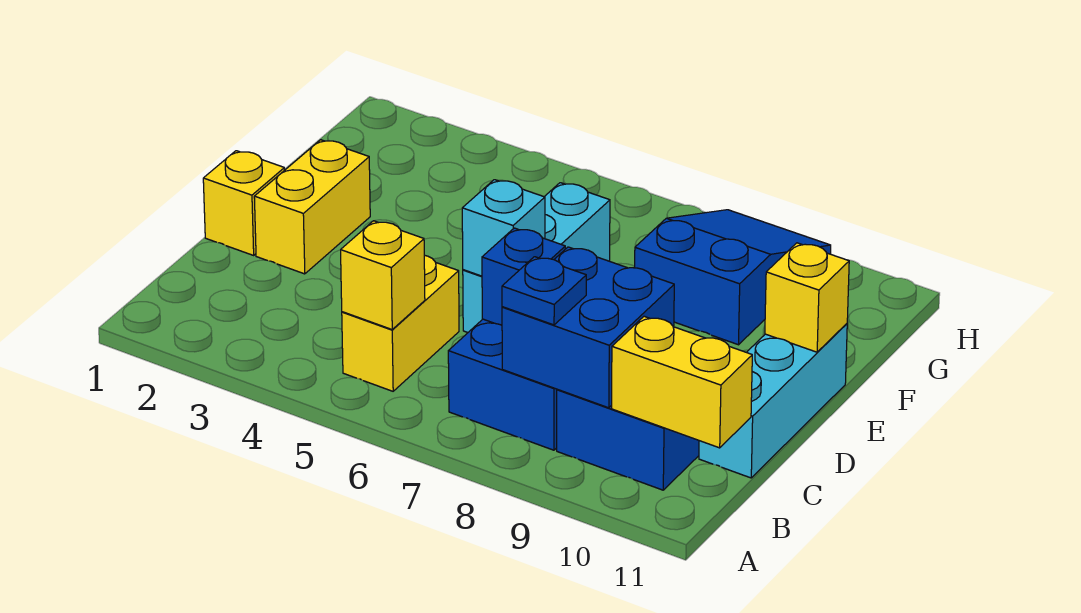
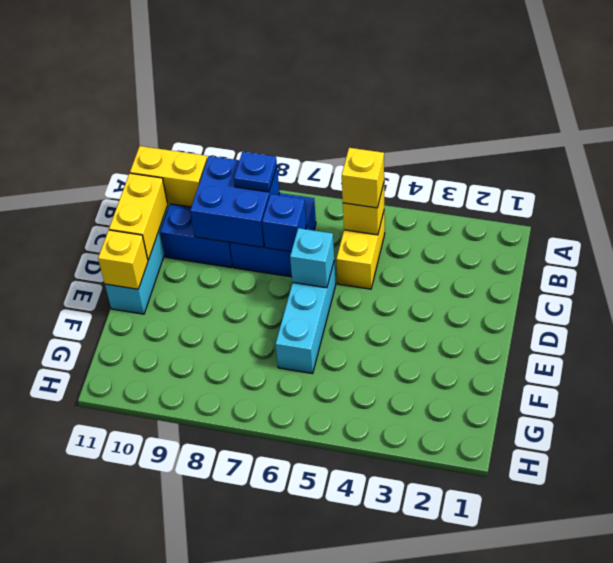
yellow 1x1 brick [203,151,285,255] -> yellow 1x1 brick moved to [342,148,384,208]
yellow 1x2 brick [254,140,370,274] -> yellow 1x2 brick moved to [109,173,168,260]
blue 2x3 slope [635,210,831,345] -> none

